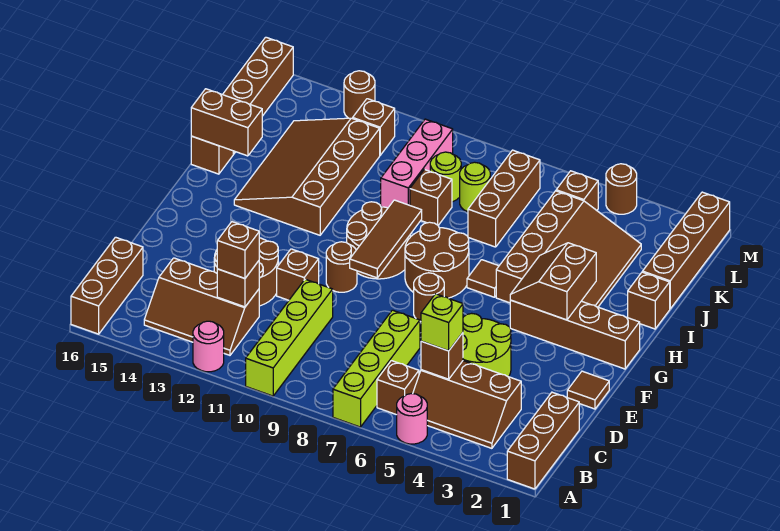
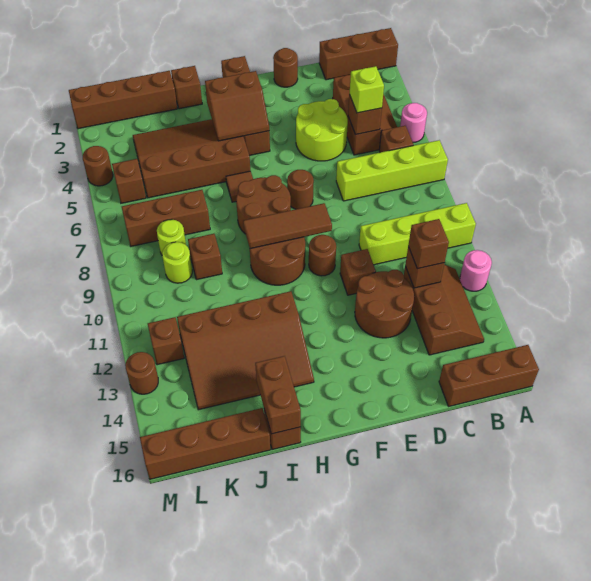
brown 1x1 tile [567,371,609,409] -> brown 1x1 round brick [273,48,298,87]
pink 1x3 brick [381,119,453,208] -> none

